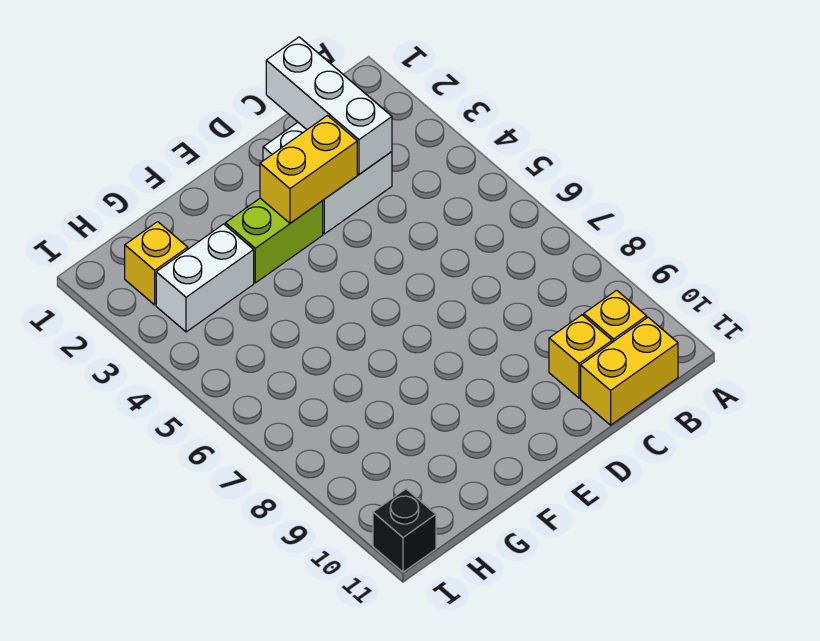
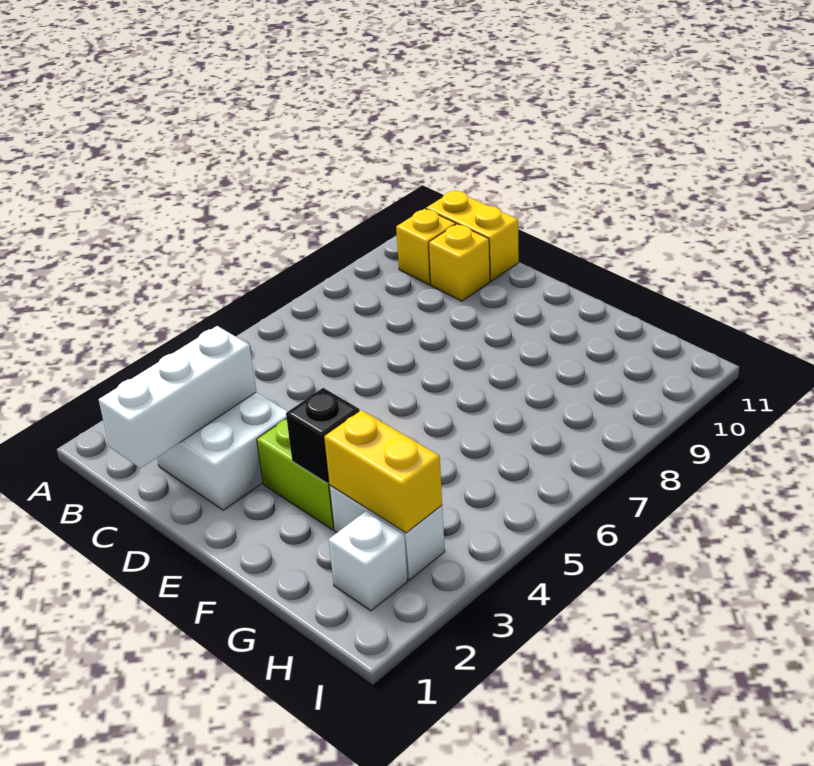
yellow 1x2 brick [260,116,357,223] -> yellow 1x2 brick moved to [324,410,442,533]
yellow 1x1 brick [125,222,188,305] -> white 1x1 brick [329,511,408,611]
black 1x1 brick [373,489,436,572] -> black 1x1 brick moved to [286,388,359,483]

